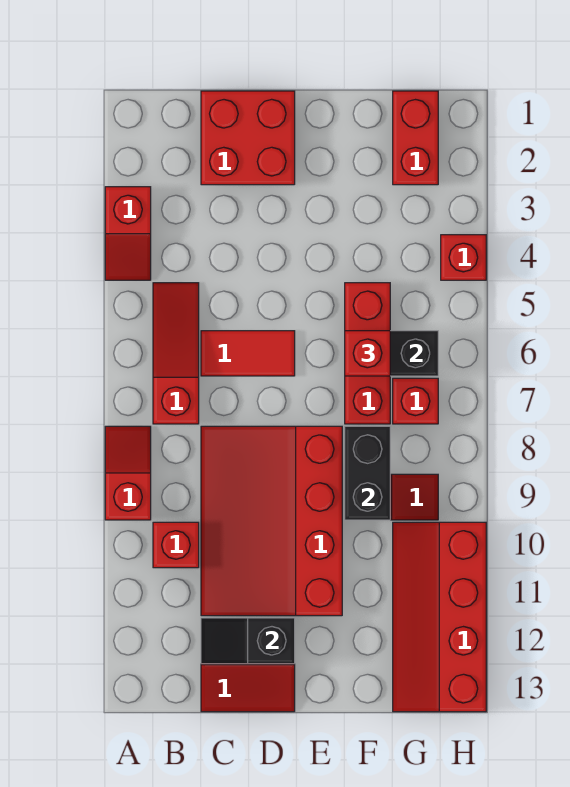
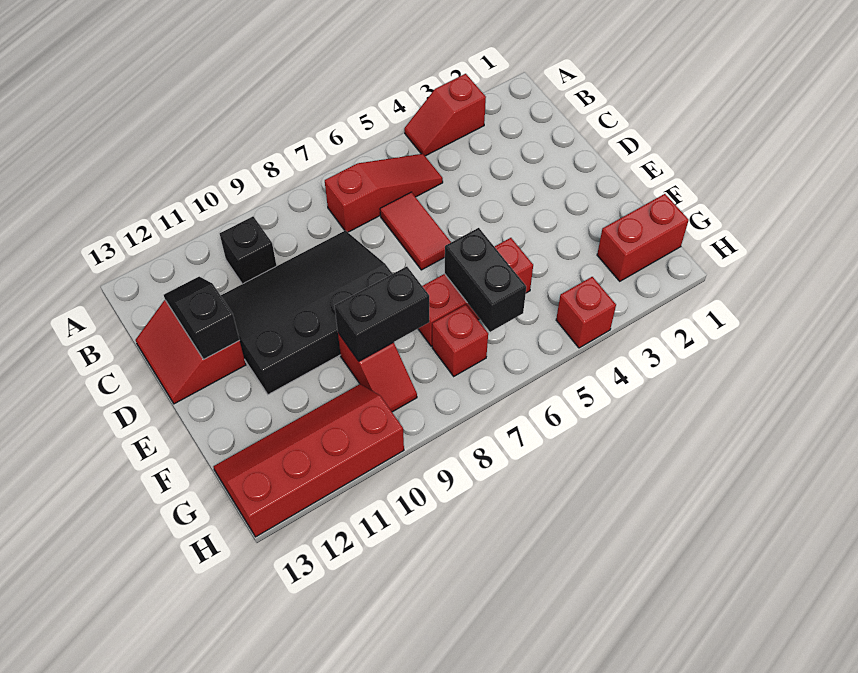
red 1x2 slope [105,426,151,520] -> none
red 1x1 brick [153,522,199,568] -> black 1x1 brick [220,217,276,284]
red 2x2 brick [201,91,295,185] -> none
red 3x4 slope [201,426,342,616] -> black 3x4 slope [221,230,393,395]
red 1x1 brick [345,331,390,376] -> none

